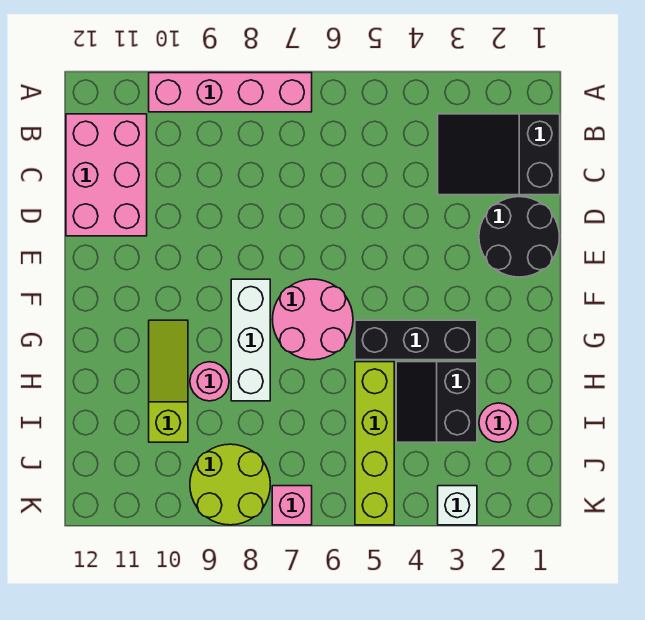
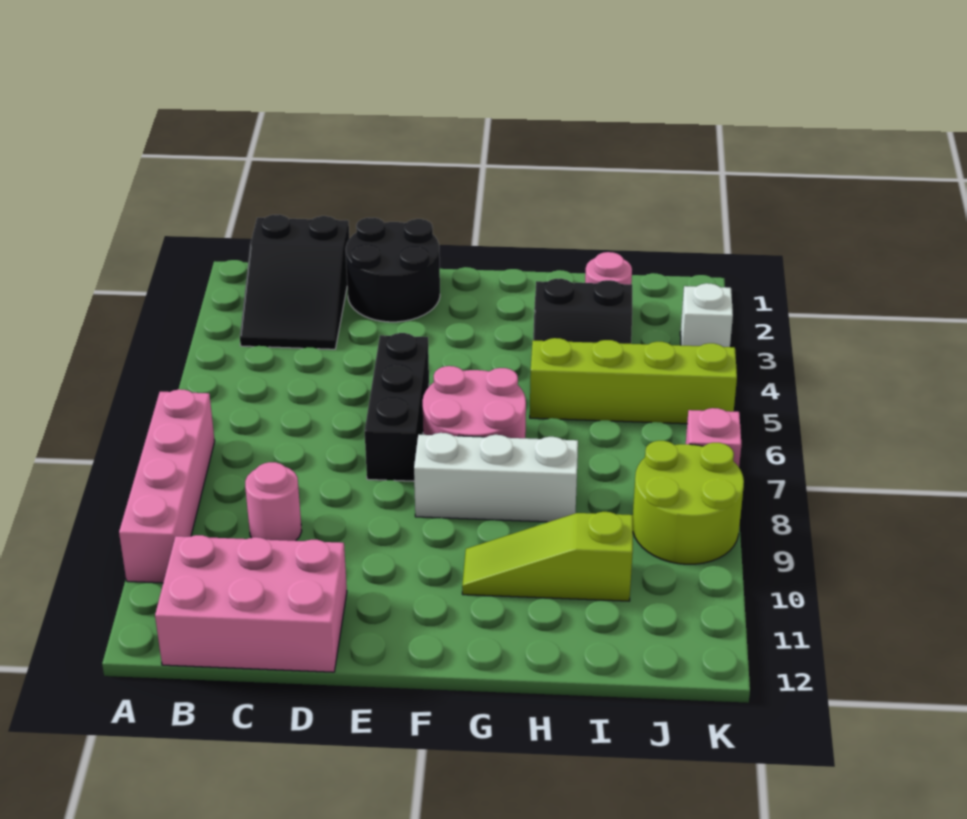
black 1x3 brick [355,320,477,360] -> black 1x3 brick moved to [365,333,429,481]
pink 1x1 round brick [190,362,229,401] -> pink 1x1 round brick moved to [245,462,302,541]

